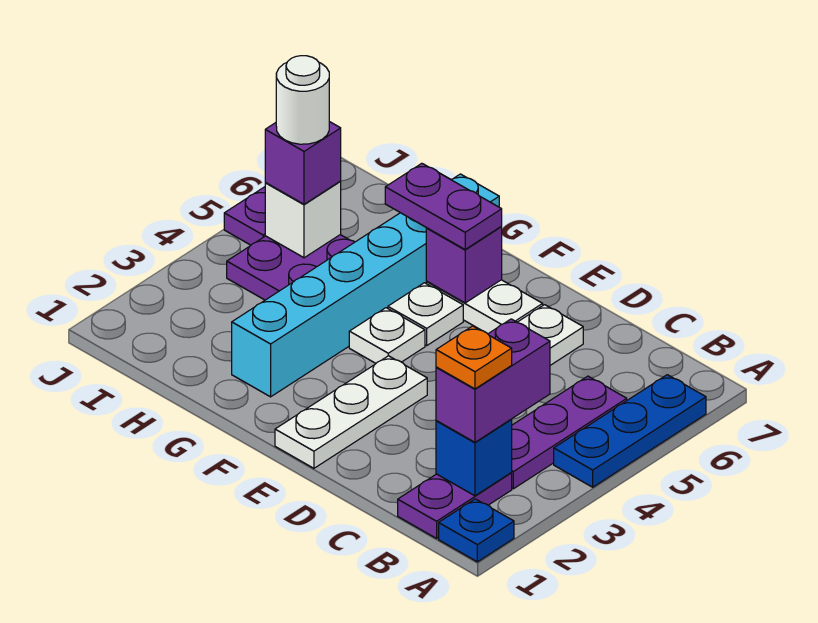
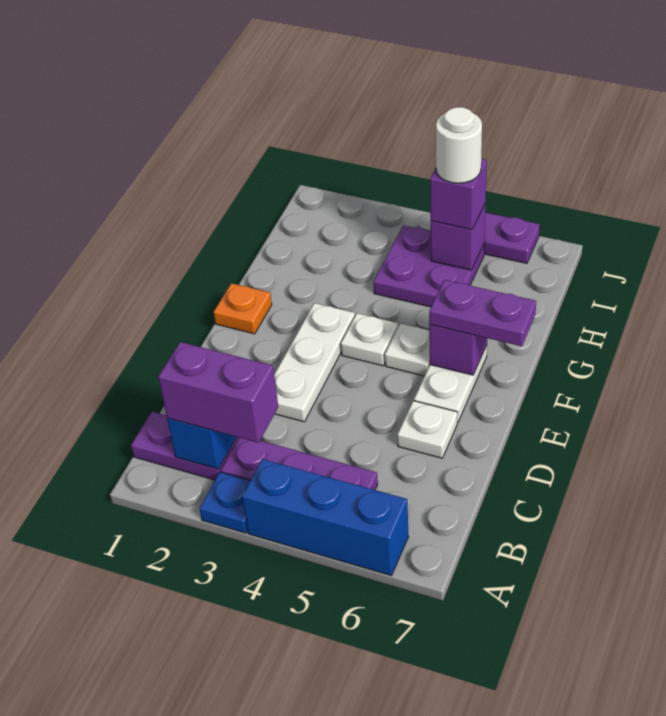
blue 1x1 plate [439,499,514,562] -> blue 1x1 plate moved to [199,472,250,533]
blue 1x3 plate [554,375,706,487] -> blue 1x3 brick [242,459,409,576]
orange 1x1 plate [436,326,512,389] -> orange 1x1 plate moved to [214,283,272,334]
white 1x3 plate [275,356,427,468] -> white 1x3 plate turned to [274,303,355,422]
purple 1x2 plate [385,163,502,250] -> purple 1x2 plate turned to [429,280,536,346]
cyan 1x6 brick [232,174,499,397] -> none
white 1x1 brick [265,182,341,258] -> purple 1x1 brick [431,203,486,270]

